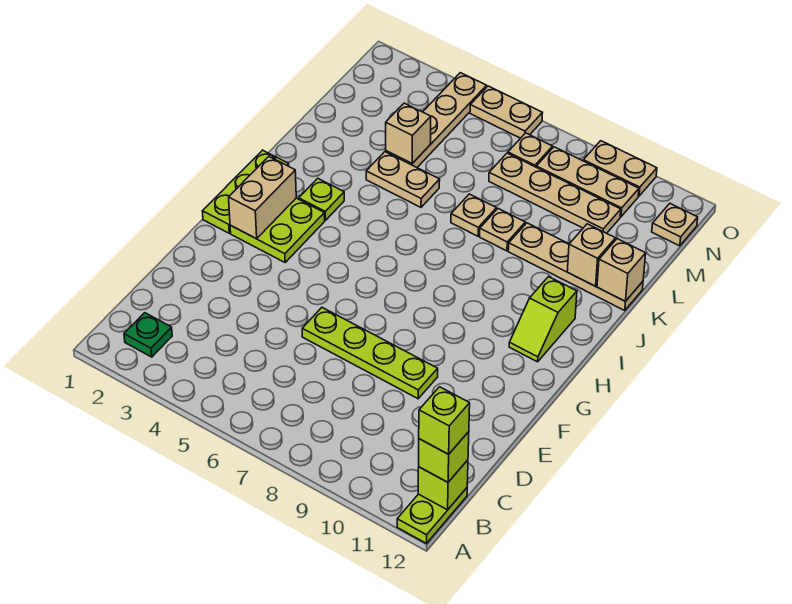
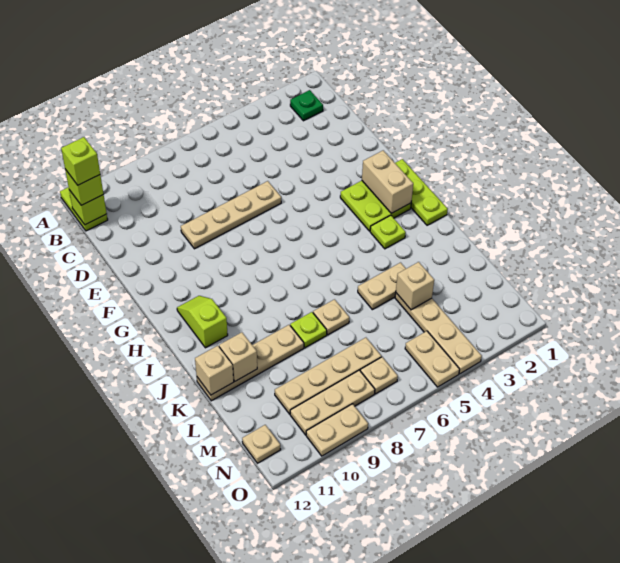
lime 1x4 plate [302,308,438,399] -> tan 1x4 plate [181,181,281,249]
tan 1x1 plate [480,209,525,251] -> lime 1x1 plate [290,312,327,348]
tan 1x2 plate [470,86,542,138] -> tan 1x2 plate turned to [405,331,460,387]

